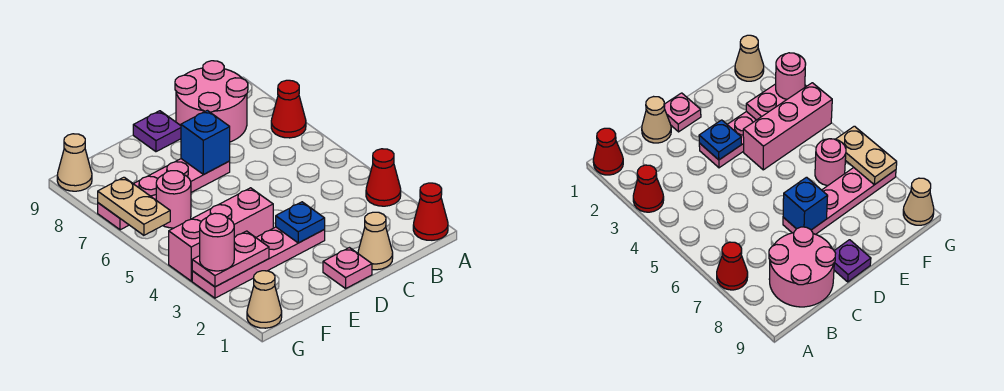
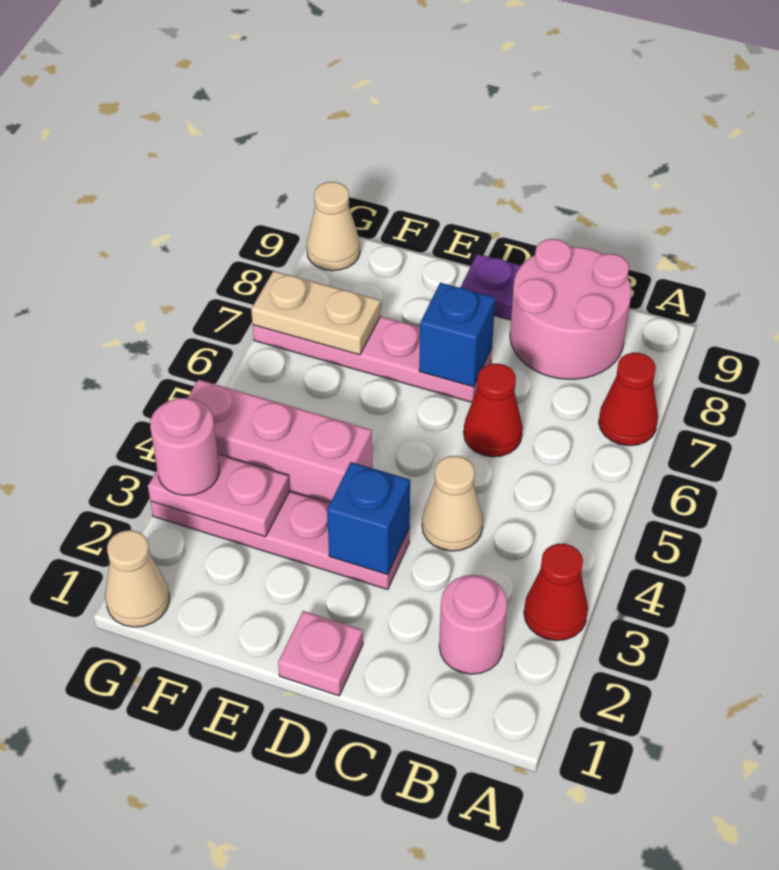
red 1x1 cone [413,183,448,240] -> red 1x1 cone moved to [464,364,523,457]
tan 1x1 cone [358,212,393,270] -> tan 1x1 cone moved to [422,456,483,551]
blue 1x1 plate [276,202,325,243] -> blue 1x1 brick [327,462,410,574]
pink 1x1 round brick [156,171,191,228] -> pink 1x1 round brick moved to [439,575,507,674]
tan 1x2 plate [98,177,170,235] -> tan 1x2 plate turned to [251,271,380,355]

